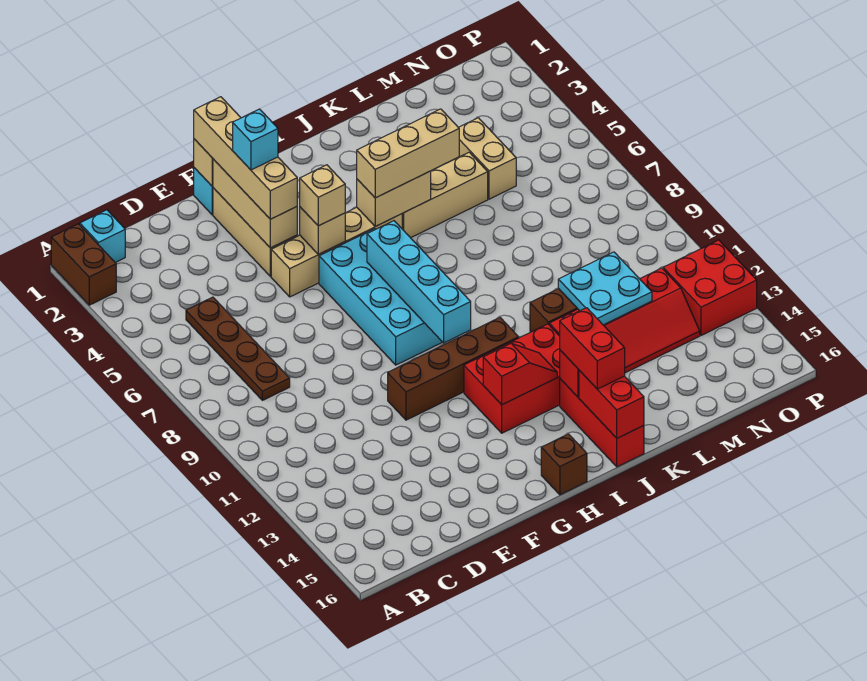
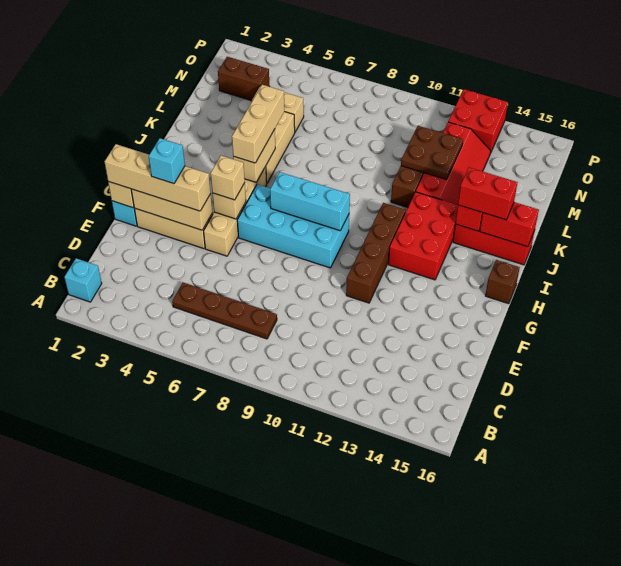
brown 1x2 brick [51,224,116,305] -> brown 1x2 brick moved to [218,57,270,101]
cyan 1x4 brick [367,221,471,343] -> cyan 1x3 brick [270,172,350,231]
red 1x2 slope [483,344,557,405] -> none
cyan 2x2 plate [558,252,652,325] -> brown 2x2 plate [401,126,463,180]

